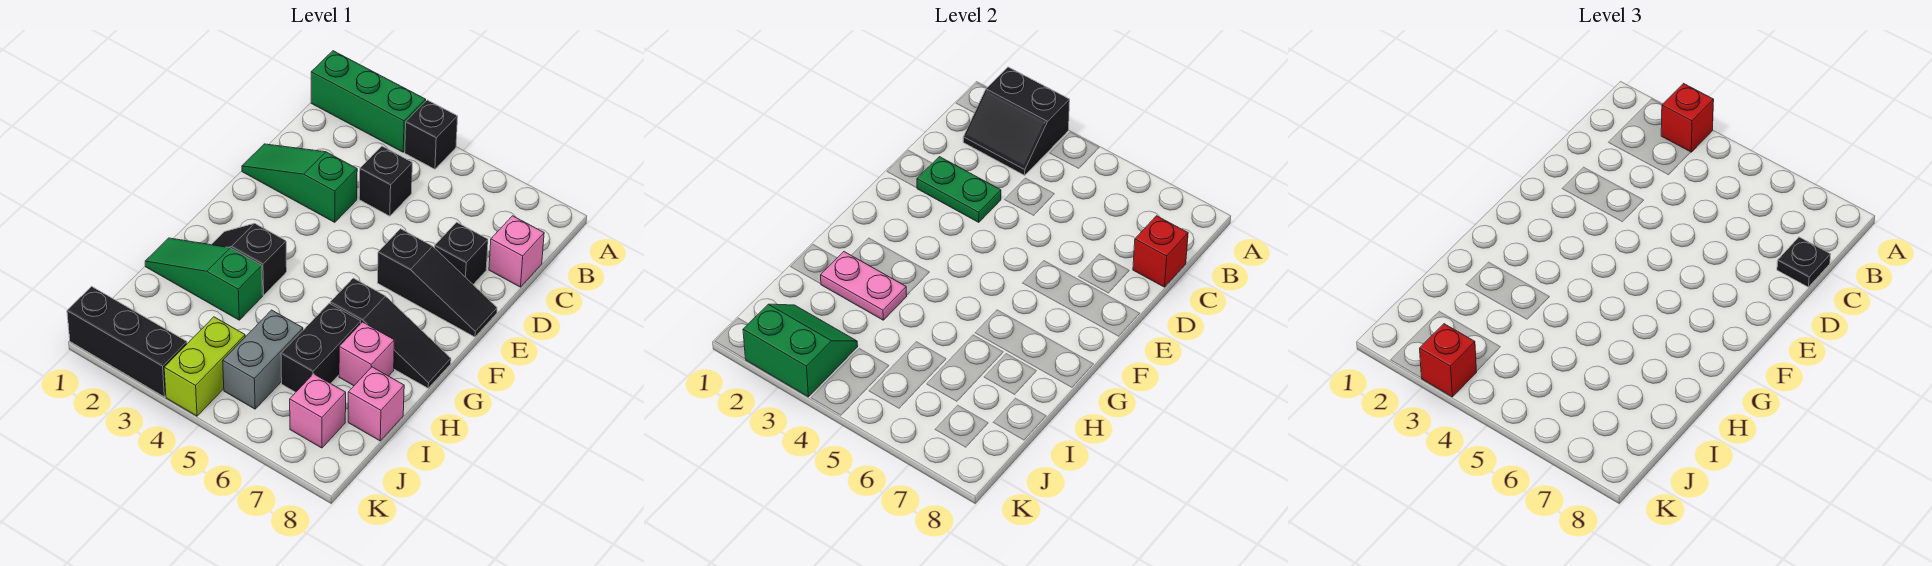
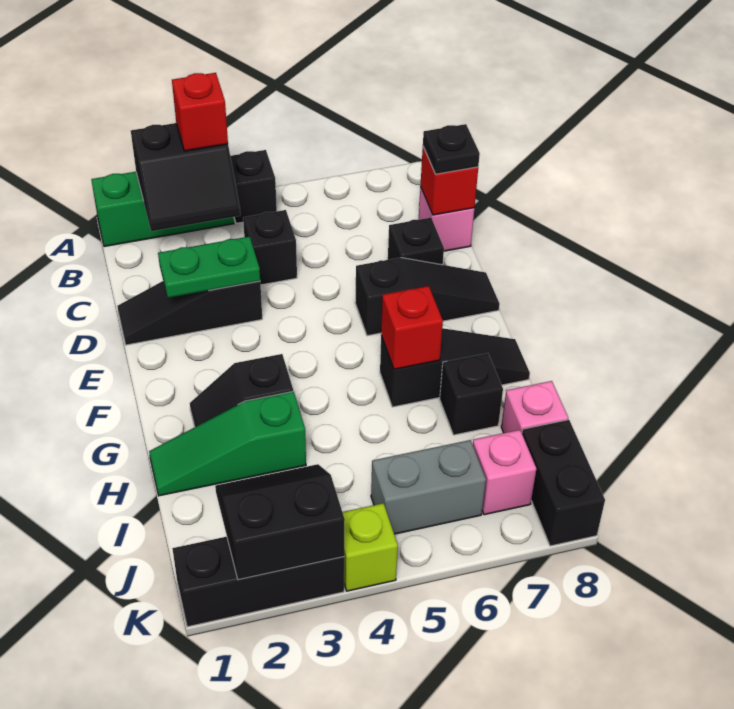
green 1x3 slope [242,144,357,222] -> black 1x3 slope [117,281,262,345]
pink 1x2 plate [821,252,907,320] -> none
black 1x2 brick [281,303,361,392] -> black 1x2 brick moved to [522,420,605,546]
pink 1x1 brick [339,322,394,386] -> black 1x1 brick [440,353,503,435]
grey 1x2 brick [223,310,303,409] -> grey 1x2 brick turned to [371,440,486,534]
green 2x2 slope [743,304,858,397] -> black 2x2 slope [215,464,345,580]
lime 1x2 brick [164,317,245,416] -> lime 1x1 brick [343,503,398,591]
red 1x1 brick [1420,324,1477,397] -> red 1x1 brick moved to [381,286,443,369]

